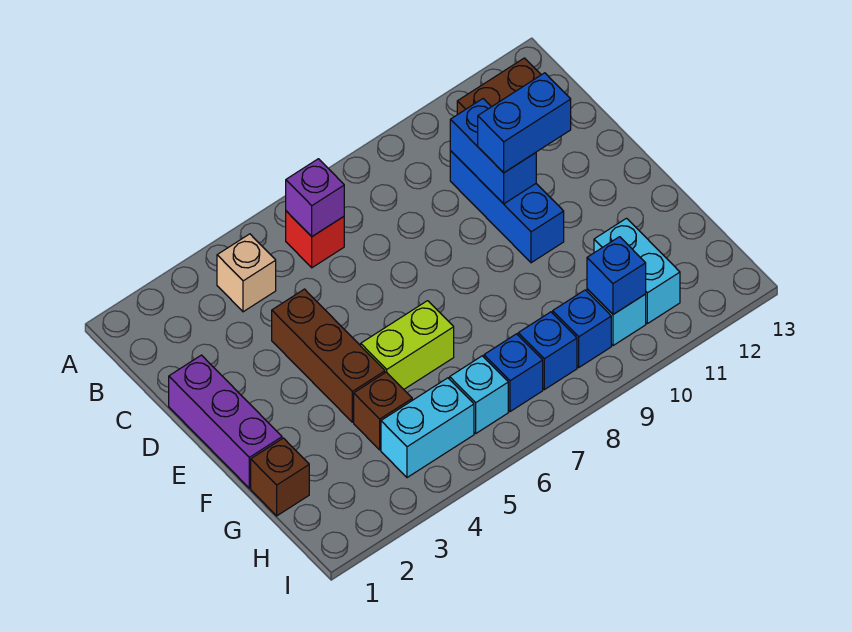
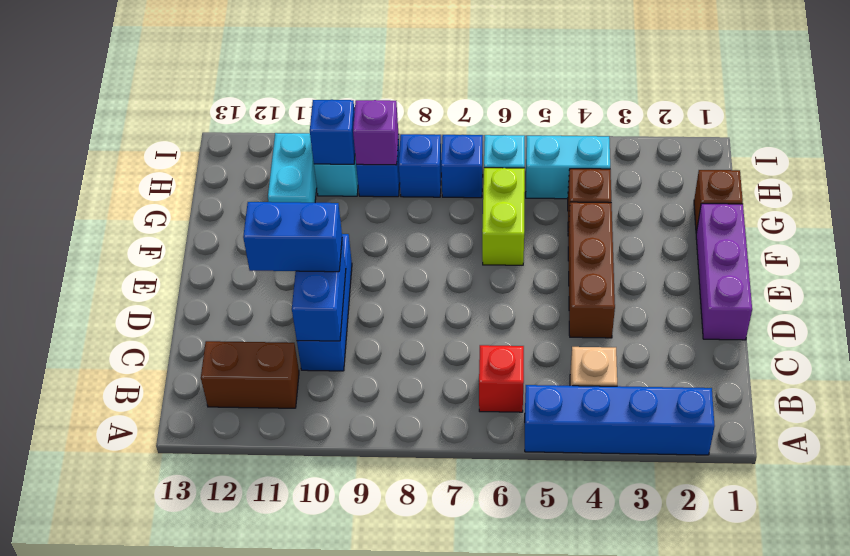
none -> blue 1x4 brick [525,385,715,455]
purple 1x1 brick [286,159,344,236] -> purple 1x1 brick moved to [353,100,399,165]
lime 1x2 brick [361,301,454,389] -> lime 1x2 brick turned to [482,168,525,265]

